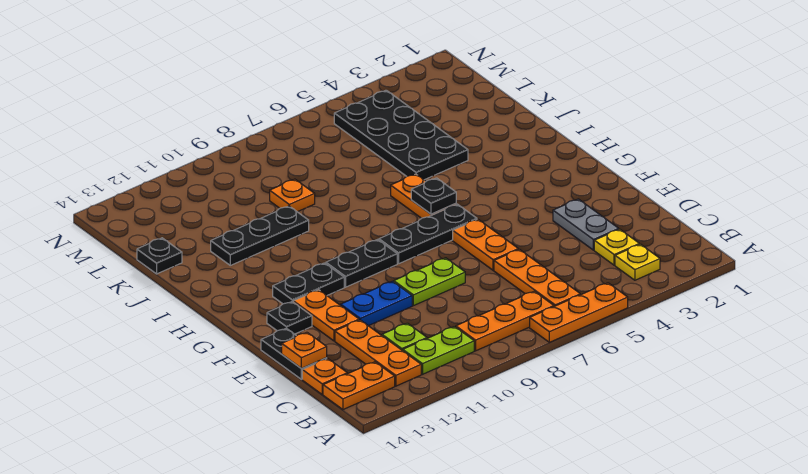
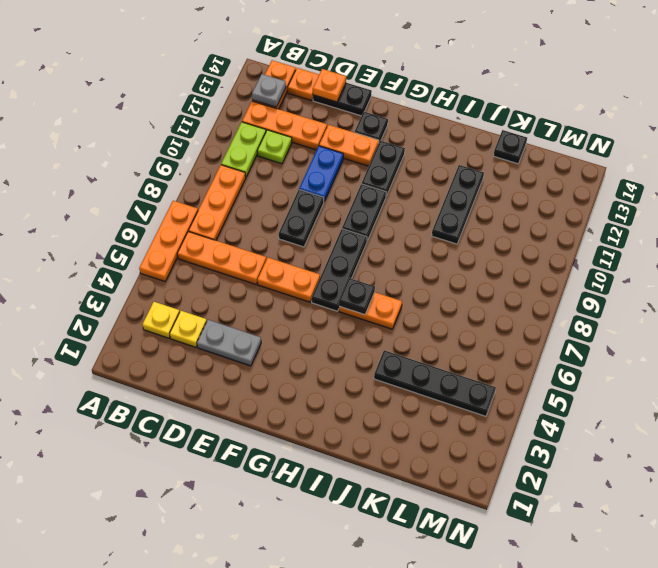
none -> grey 1x1 plate [252,74,286,107]
lime 1x2 plate [394,258,465,306] -> black 1x2 plate [279,190,324,247]
black 2x4 plate [334,90,468,180] -> black 1x4 plate [374,350,496,416]
orange 1x1 plate [270,179,315,212] -> none

